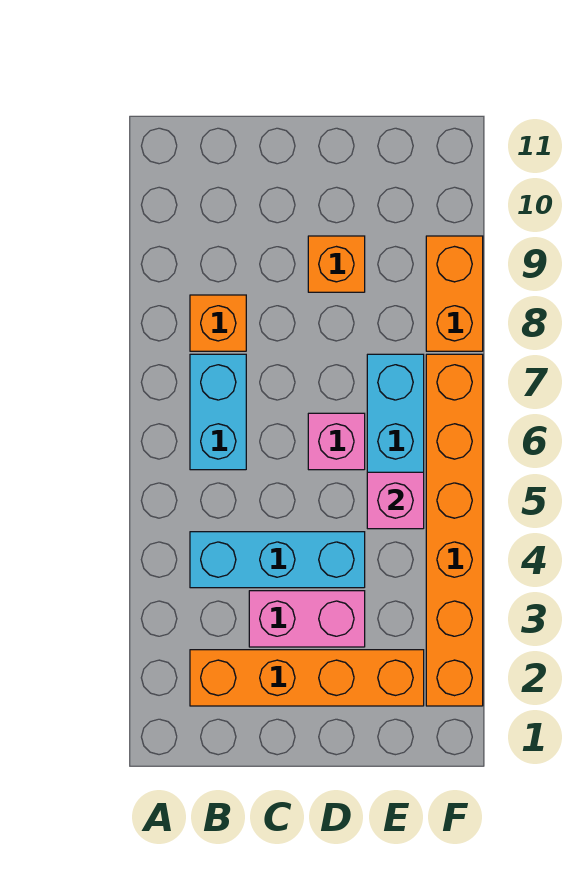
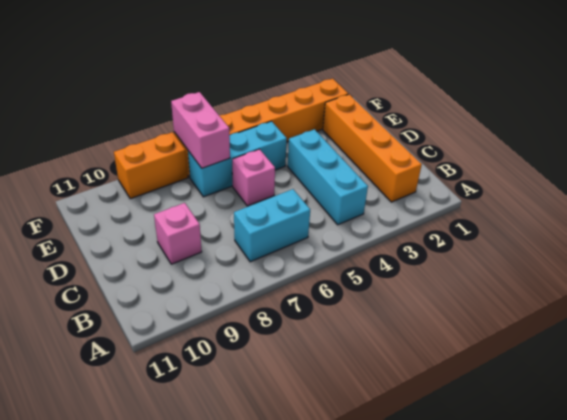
orange 1x1 brick [190,295,246,351] -> none
pink 1x2 brick [249,591,365,647] -> pink 1x2 brick moved to [171,92,230,168]
orange 1x1 brick [308,236,365,292] -> none
pink 1x1 brick [367,472,424,529] -> pink 1x1 brick moved to [154,203,202,264]

